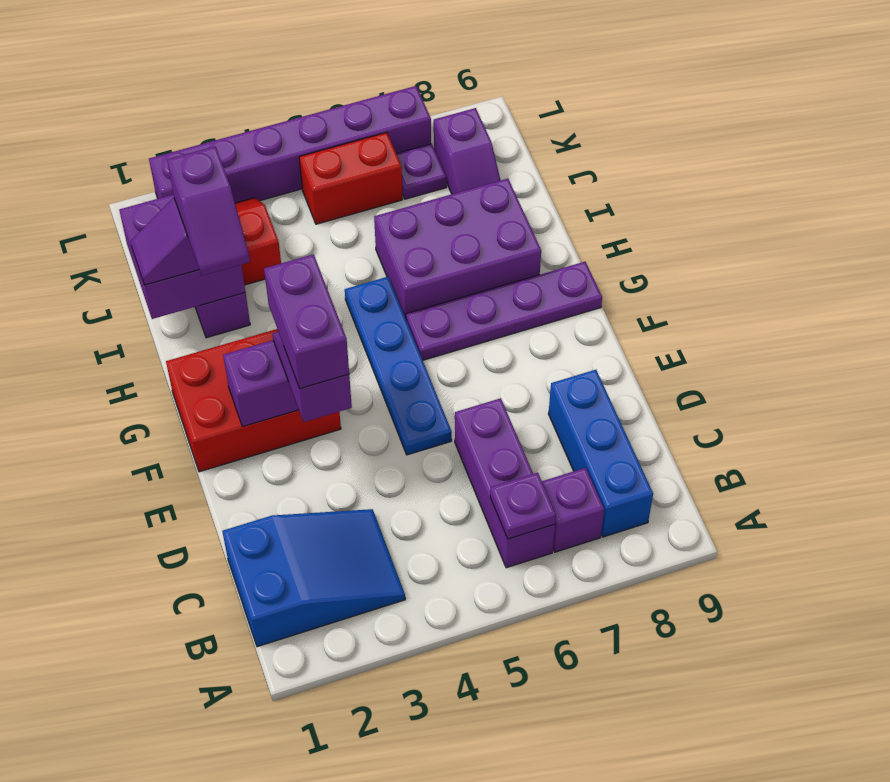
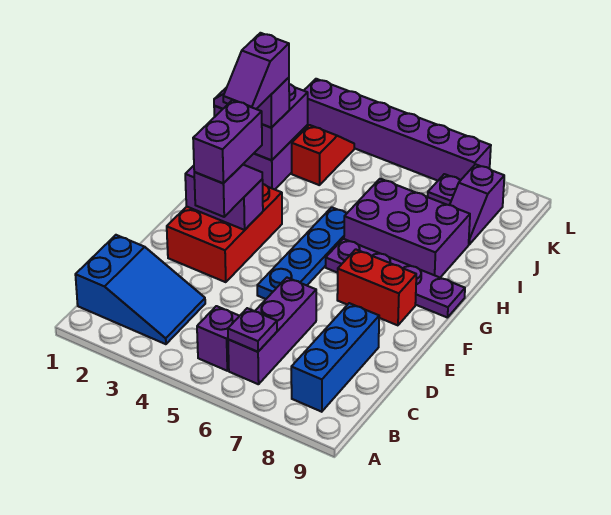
purple 1x1 brick [542,468,604,552] -> purple 1x1 brick moved to [197,306,239,371]
red 2x3 brick [166,329,341,472] -> red 2x3 brick turned to [167,184,282,282]
red 1x2 brick [299,133,403,224] -> red 1x2 brick moved to [337,249,416,325]

